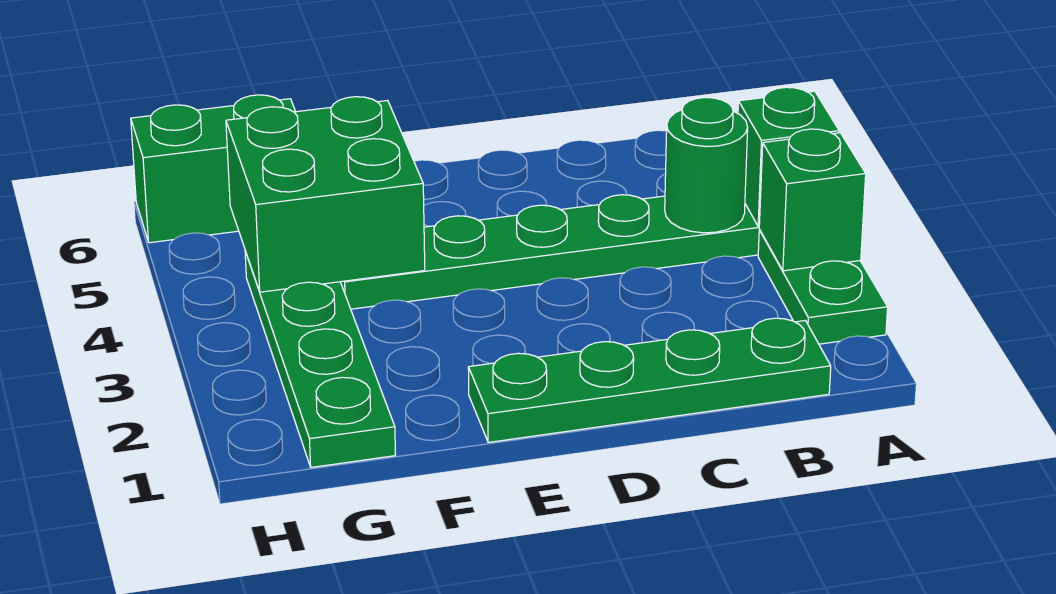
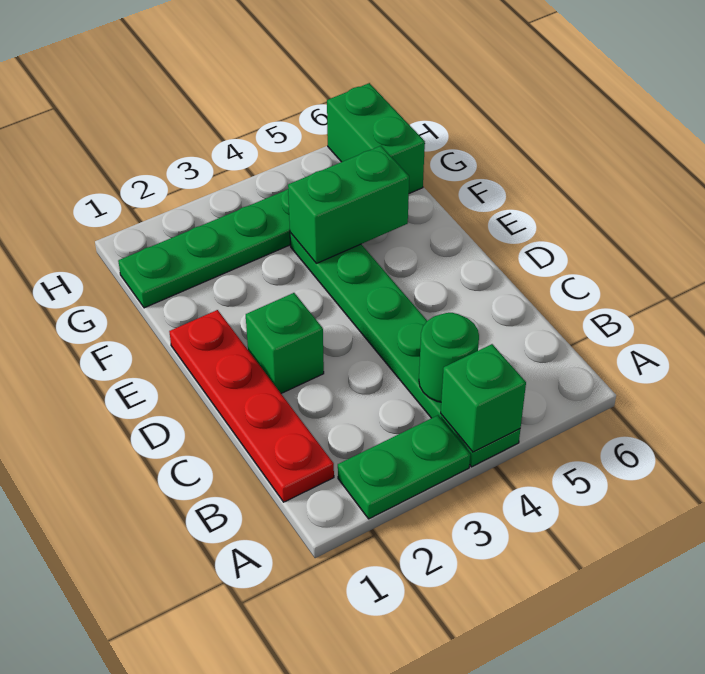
green 1x1 brick [759,129,866,271] -> green 1x1 brick moved to [246,293,324,393]
green 1x4 plate [468,318,831,442] -> red 1x4 plate [169,310,334,502]
green 2x2 brick [226,97,425,292] -> green 1x2 brick [288,146,409,263]

